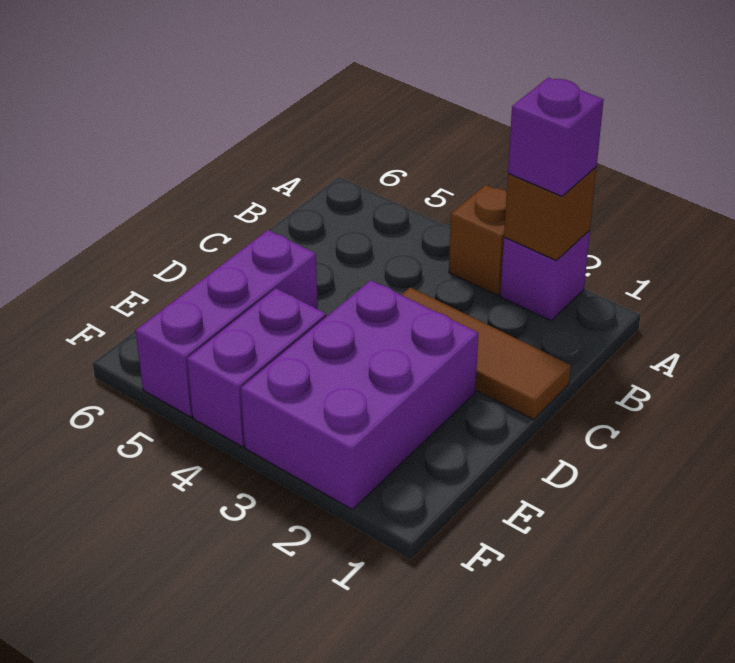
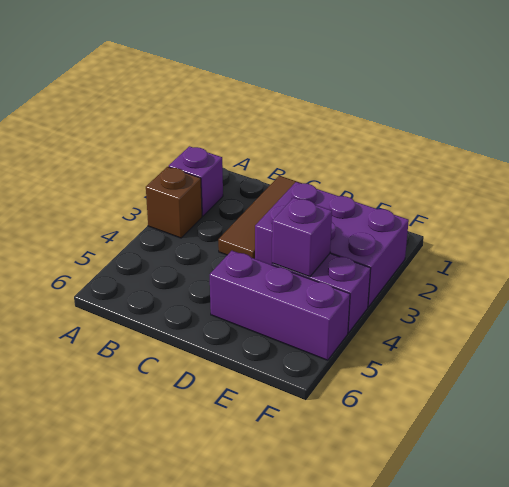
brown 1x1 brick [504,167,597,260] -> none
purple 1x1 brick [508,78,604,196] -> purple 1x1 brick moved to [272,198,332,277]

